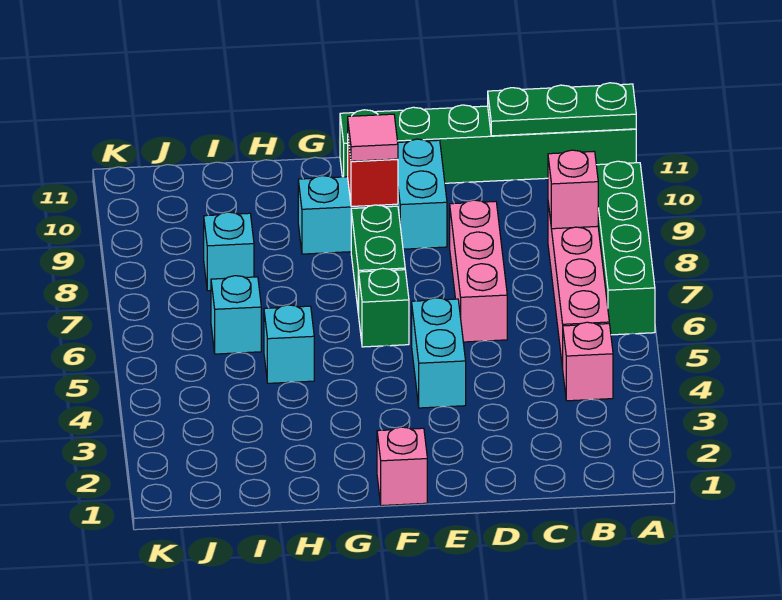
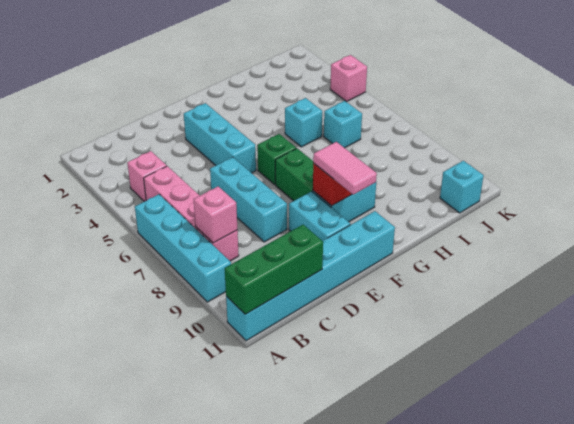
green 1x4 brick [596,161,655,335] -> cyan 1x4 brick [135,194,231,302]
green 1x6 brick [340,105,636,183] -> cyan 1x6 brick [226,211,395,341]
green 1x3 plate [488,83,636,136] -> green 1x3 brick [225,225,323,314]
pink 1x3 brick [450,200,507,342] -> cyan 1x3 brick [210,157,287,242]
cyan 1x2 brick [412,298,466,408] -> cyan 1x3 brick [184,103,256,173]
pink 1x1 brick [377,427,427,506] -> pink 1x1 brick moved to [330,55,367,102]
pink 1x1 tile [348,114,398,161] -> pink 1x2 tile [313,142,377,194]
cyan 1x1 brick [204,212,254,291] -> cyan 1x1 brick moved to [440,161,484,213]

